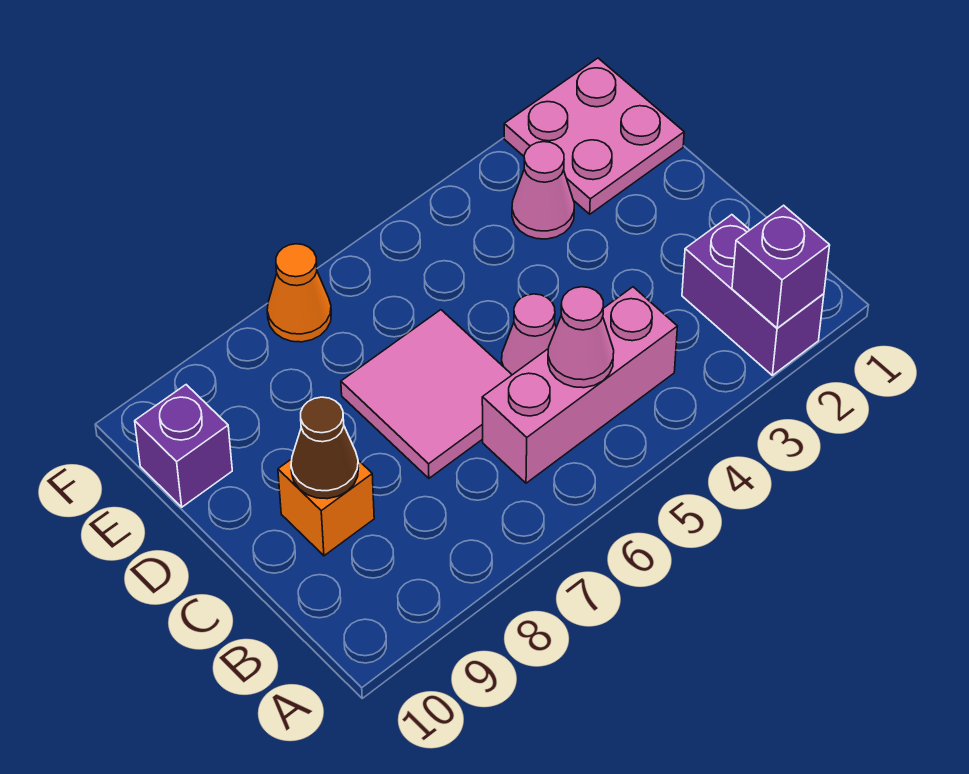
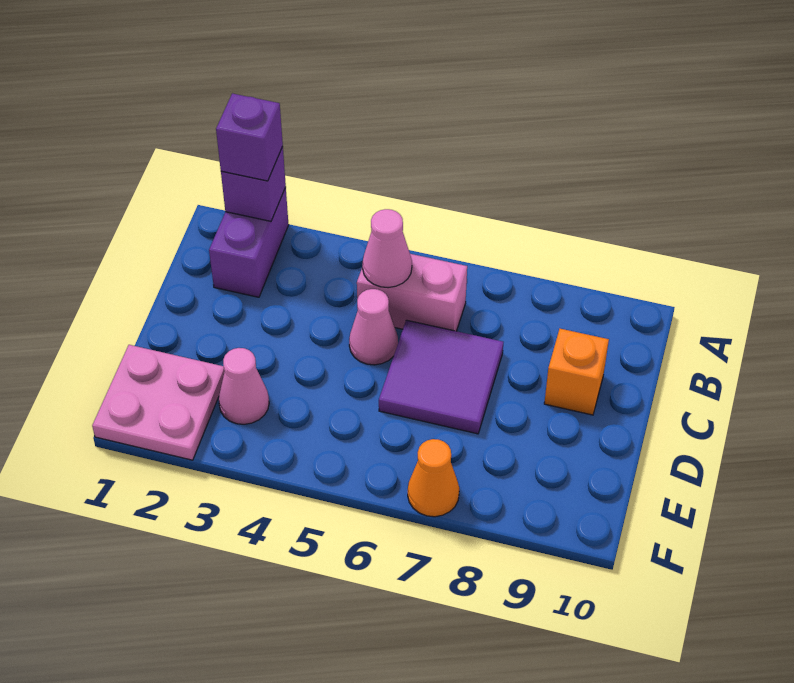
pink 1x3 brick [482,287,677,483] -> pink 1x2 brick [357,254,467,331]
pink 2x2 tile [341,310,512,478] -> purple 2x2 tile [379,320,503,434]
brown 1x1 cone [291,397,358,499] -> none
purple 1x1 brick [135,385,232,507] -> purple 1x1 brick moved to [216,93,283,181]

